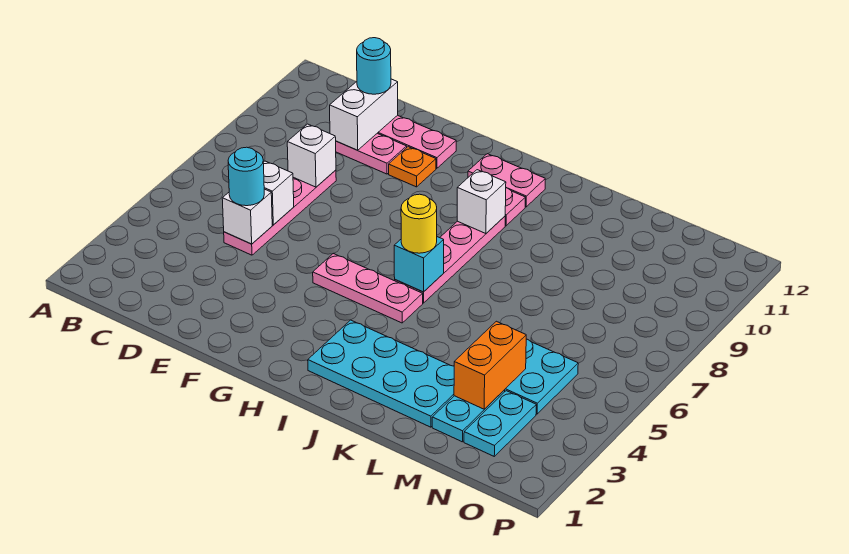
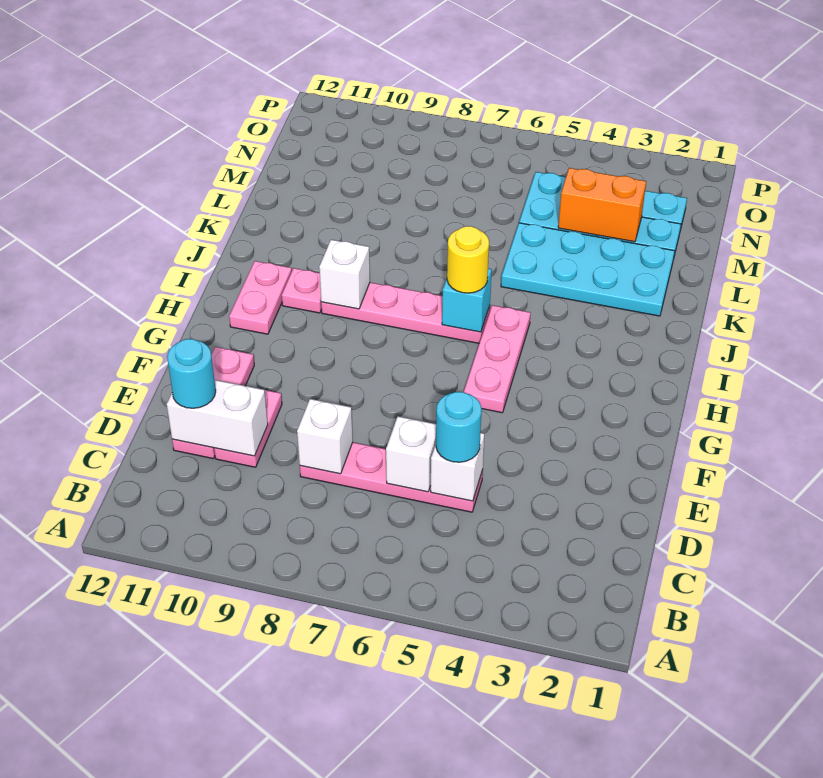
orange 1x1 plate [389,147,436,187] -> none
cyan 2x4 plate [308,320,454,427] -> cyan 2x4 plate turned to [501,223,675,316]

